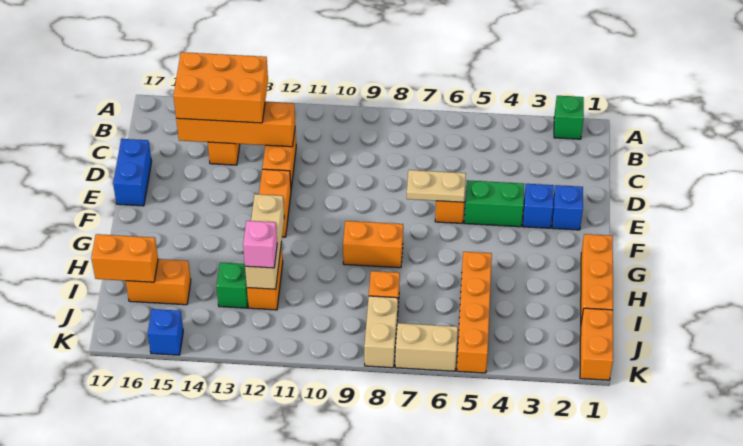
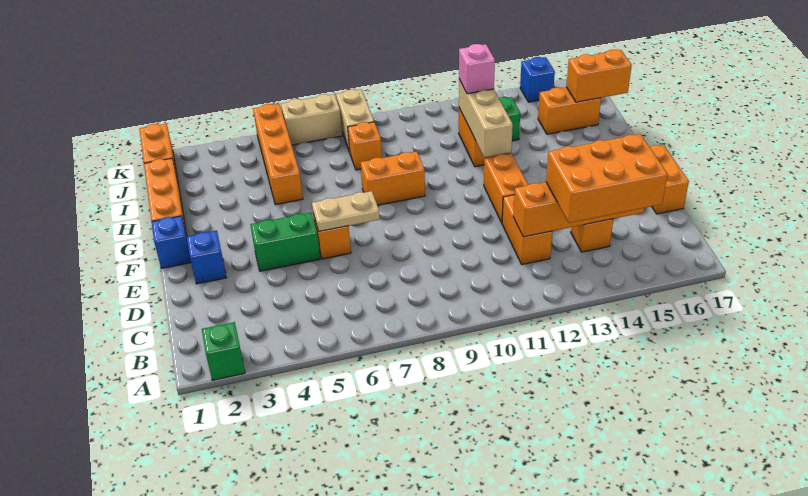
blue 1x2 brick [113,139,152,206] -> orange 1x2 brick [650,145,689,214]
blue 1x1 brick [523,184,554,228] -> blue 1x1 brick moved to [152,216,191,268]

